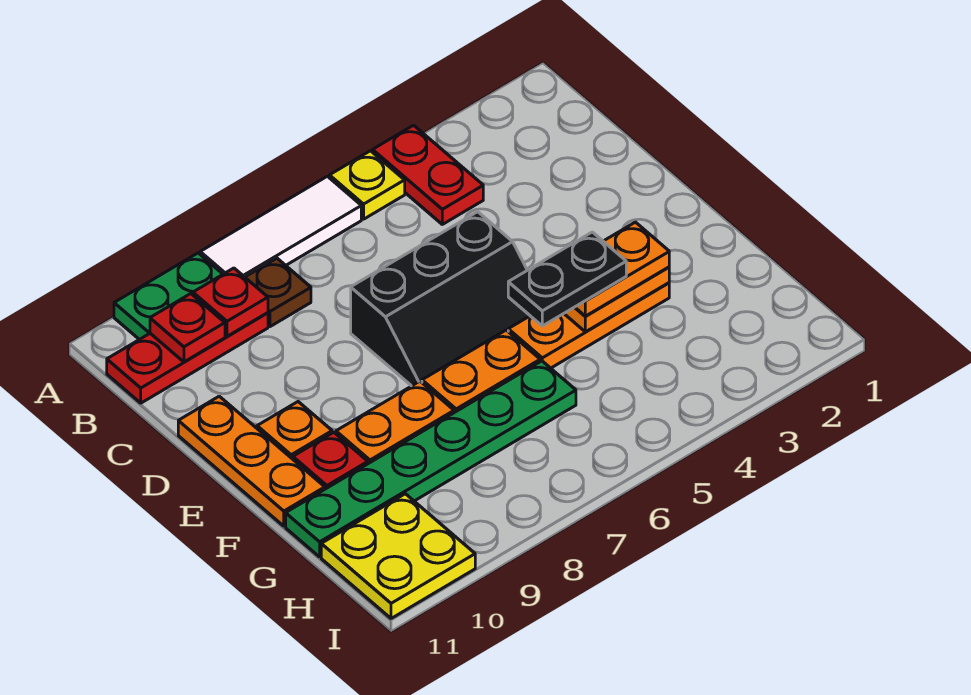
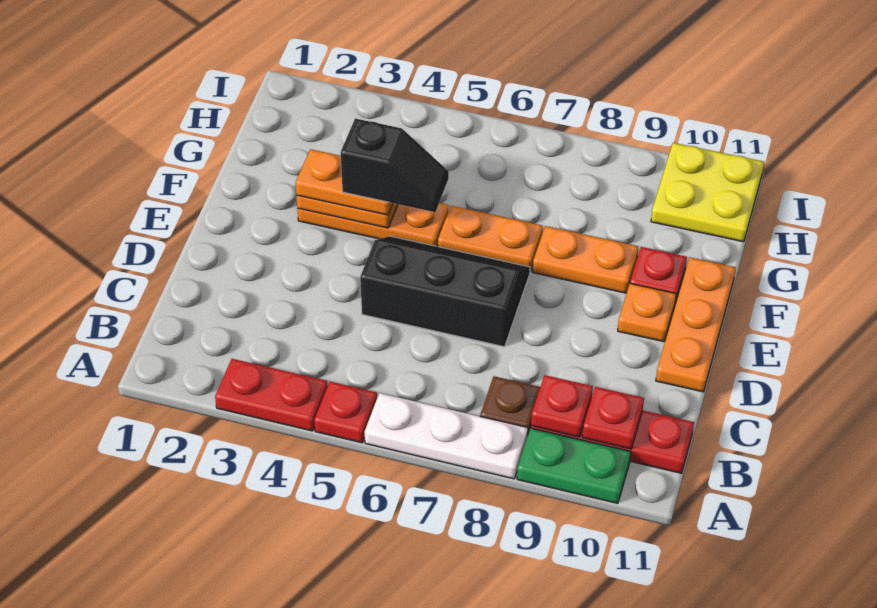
red 1x2 plate [373,125,483,224] -> red 1x2 plate turned to [215,359,328,431]
yellow 1x1 plate [329,151,405,219] -> red 1x1 plate [314,382,377,443]
white 1x3 tile [200,176,361,277] -> white 1x3 plate [365,393,528,479]
black 1x2 plate [508,232,626,326] -> black 1x2 slope [341,118,449,212]
green 1x6 plate [286,361,576,557] -> none

